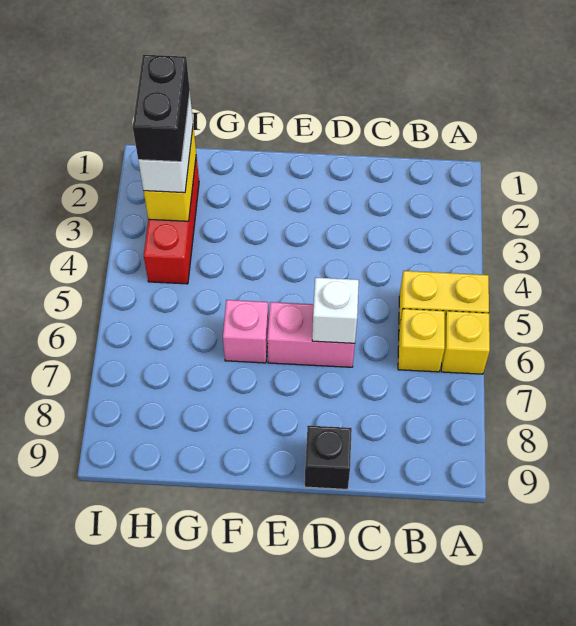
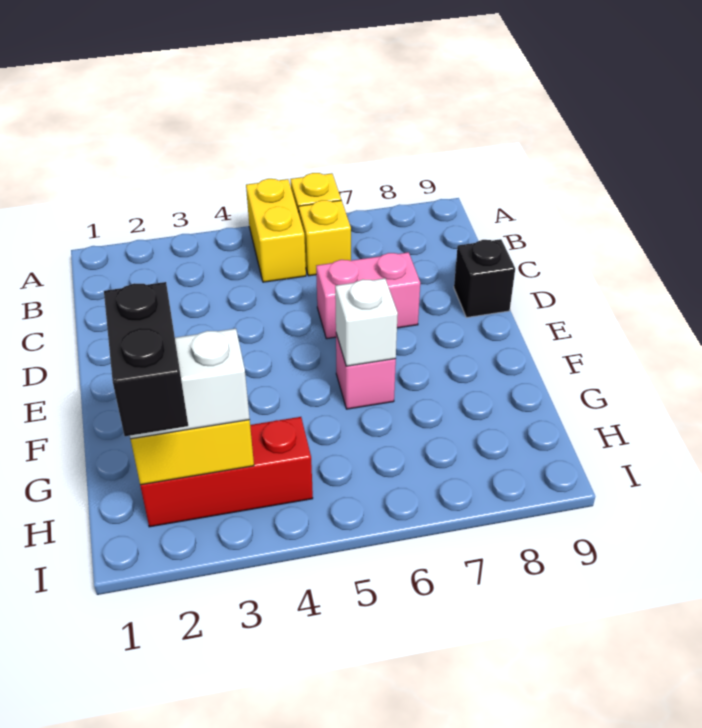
pink 1x2 brick [267,302,355,367] -> pink 1x2 brick turned to [316,252,420,339]
white 1x1 brick [312,278,359,343] -> white 1x1 brick moved to [335,278,398,366]
black 1x2 brick [133,55,190,162] -> black 1x2 brick turned to [104,282,188,436]

